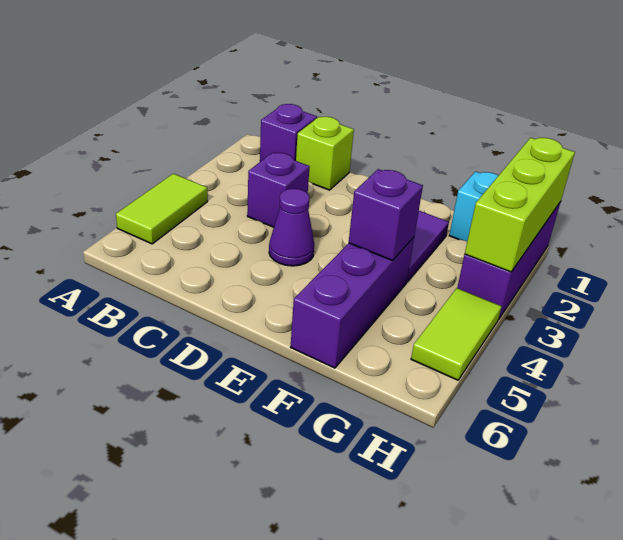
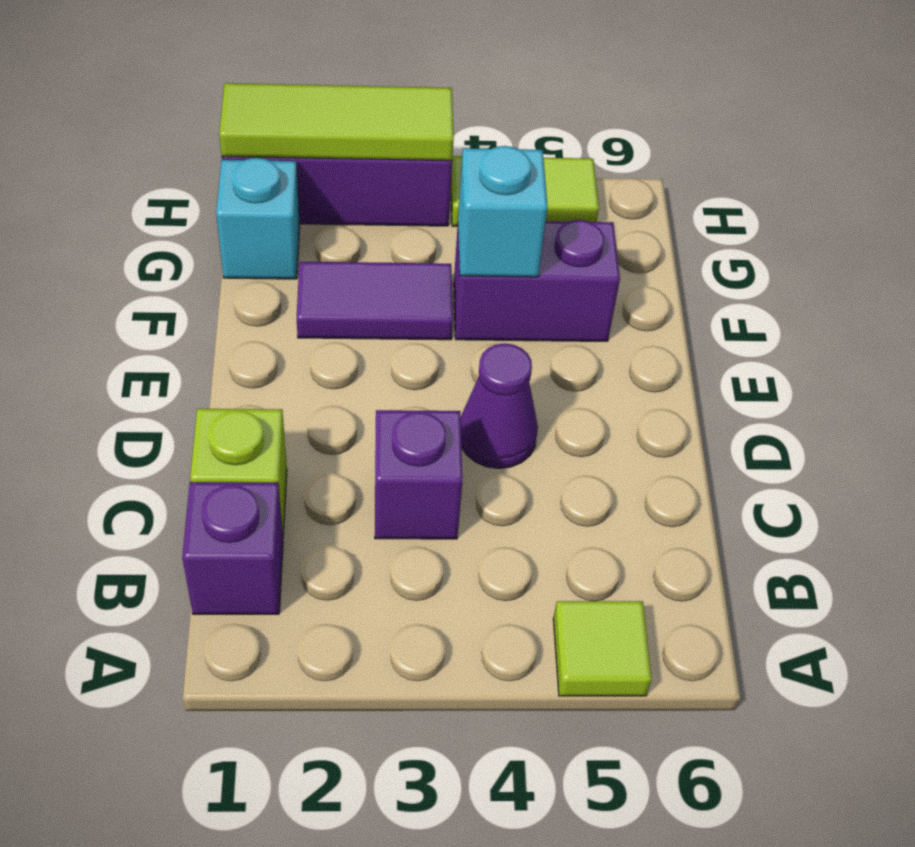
lime 1x2 tile [116,174,208,244] -> lime 1x1 tile [553,601,652,696]
purple 1x3 brick [291,237,414,368] -> purple 1x2 brick [454,220,620,341]
purple 1x1 brick [349,169,423,261] -> cyan 1x1 brick [458,146,548,277]
lime 1x3 brick [465,138,575,272] -> lime 1x3 tile [219,83,454,161]

